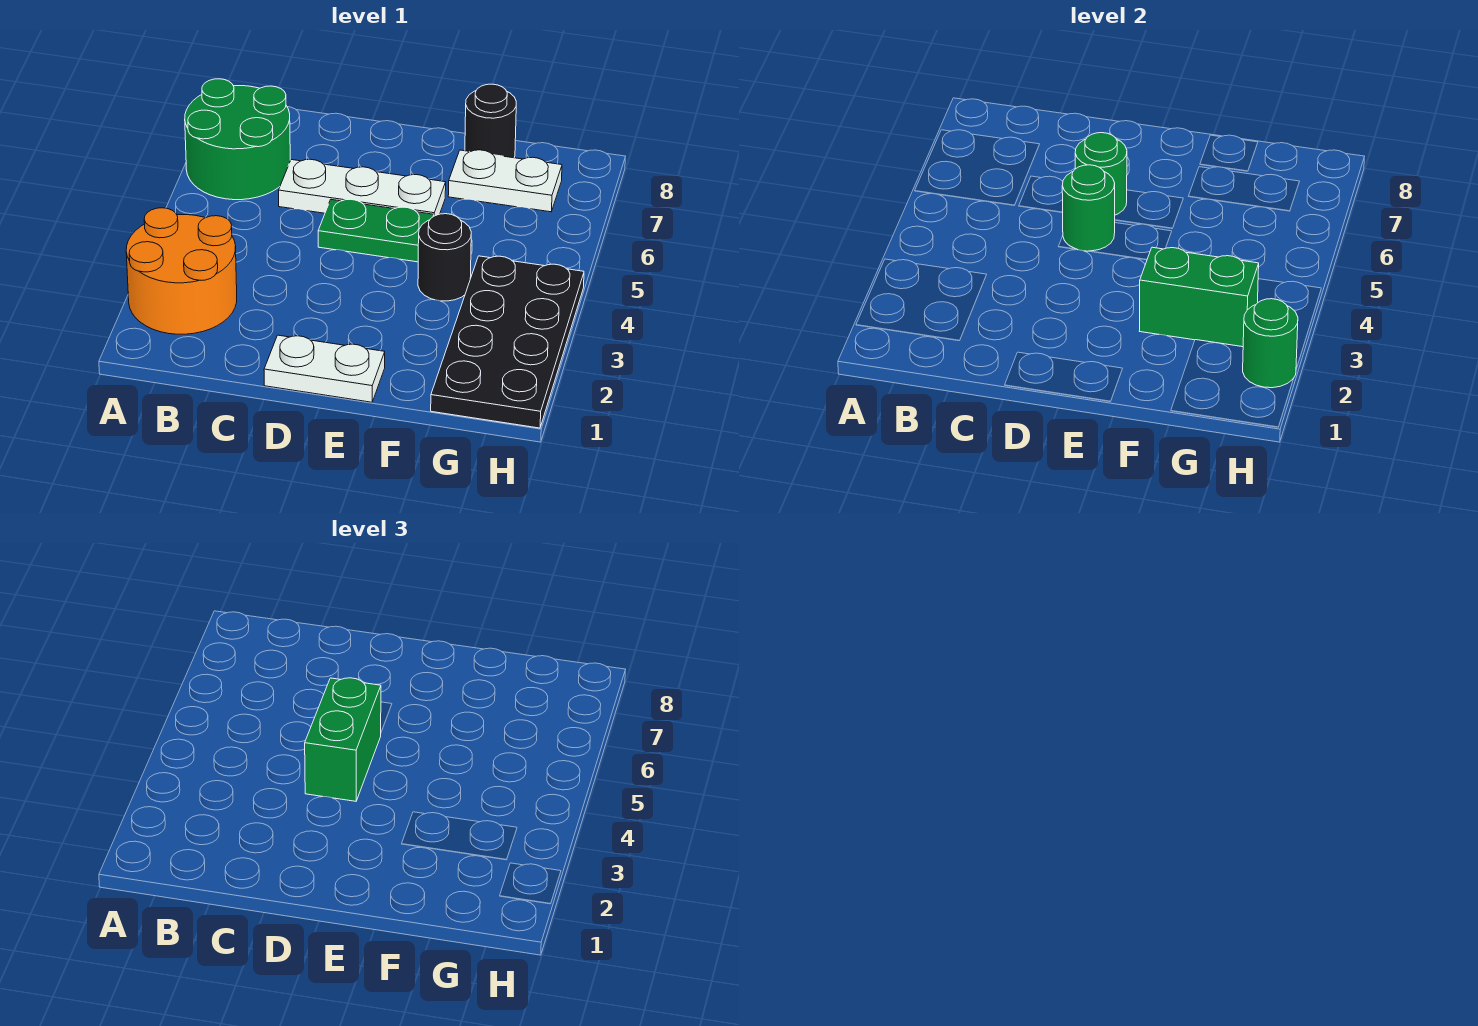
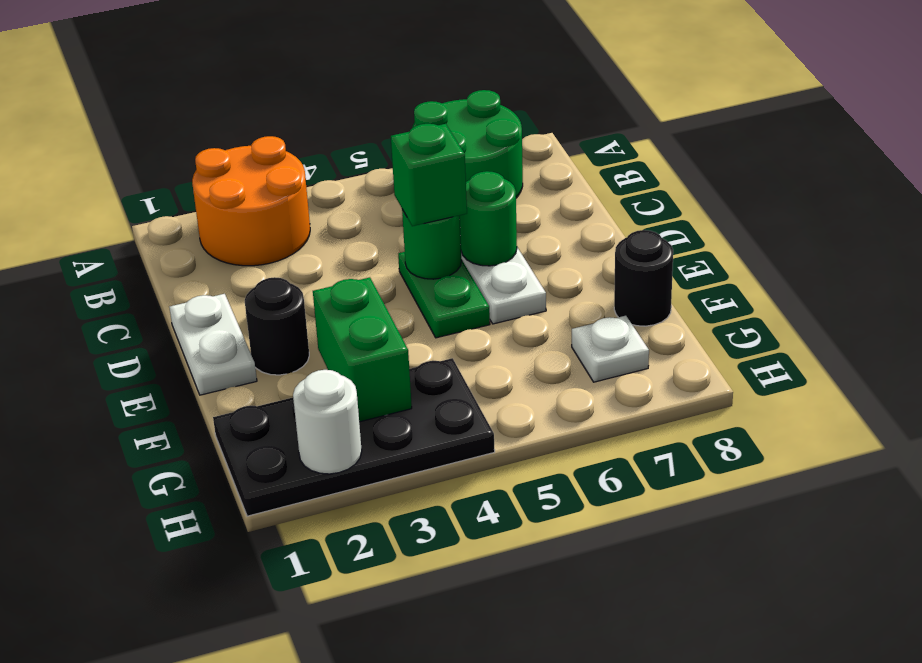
green 1x2 brick [305,678,381,801] -> green 1x1 brick [391,124,467,226]
black 1x1 round brick [418,214,471,301] -> black 1x1 round brick moved to [245,277,309,375]
white 1x2 plate [448,150,562,212] -> white 1x1 plate [572,316,649,382]
green 1x1 round brick [1243,299,1298,388] -> white 1x1 round brick [293,370,362,474]

